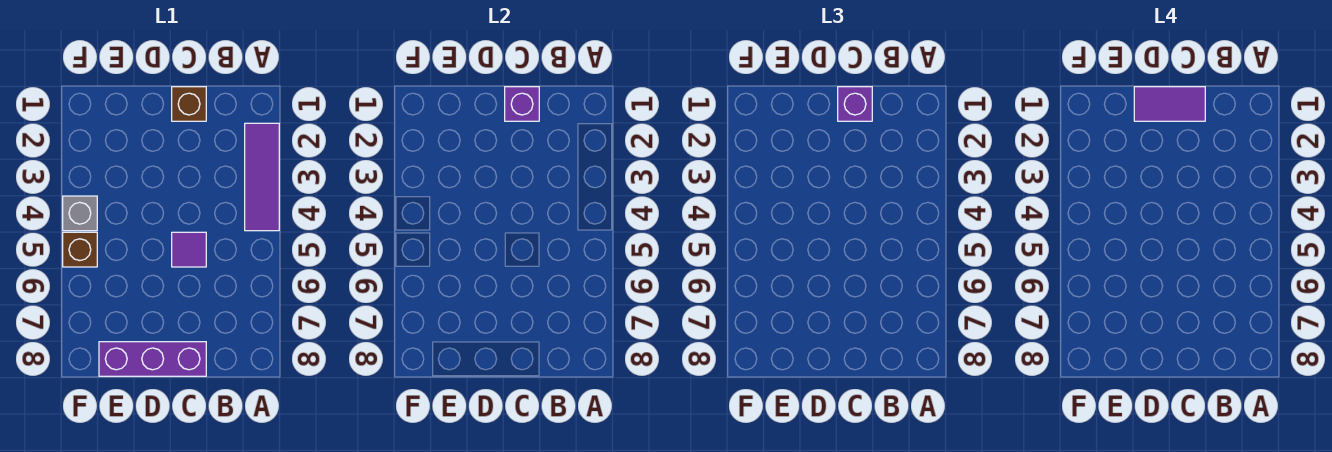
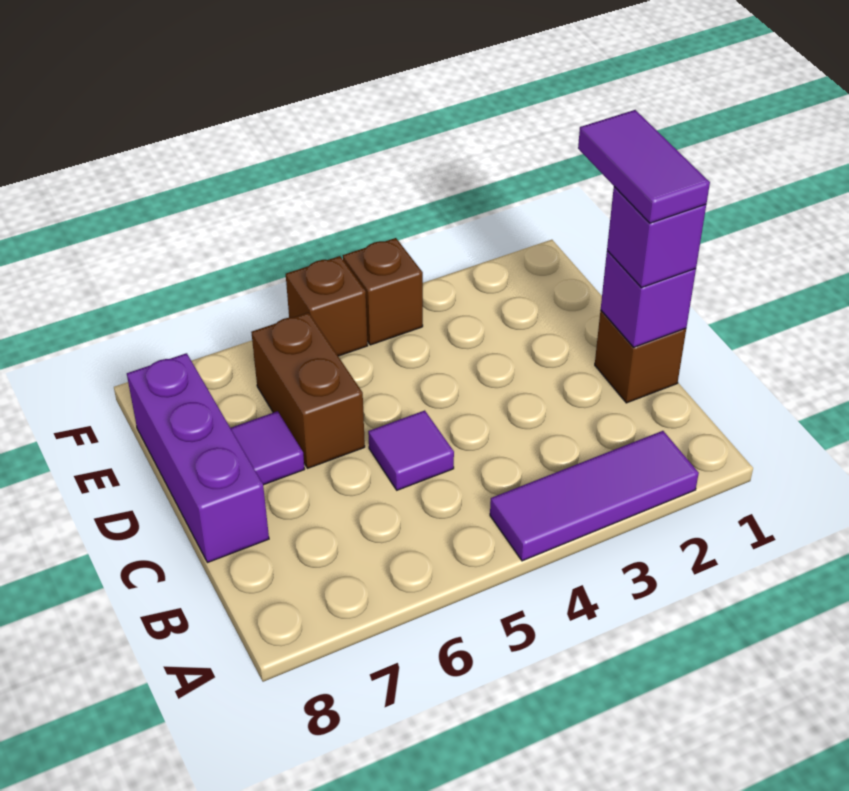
none -> brown 1x2 brick [251,313,365,468]
none -> purple 1x1 tile [231,411,305,485]
grey 1x1 brick [63,196,97,231] -> brown 1x1 brick [343,238,423,345]

